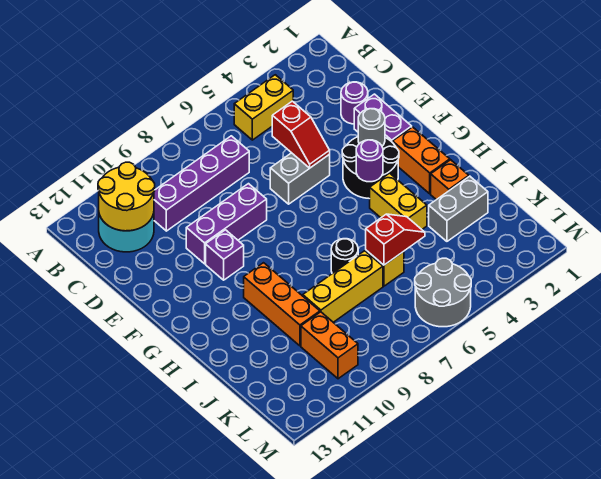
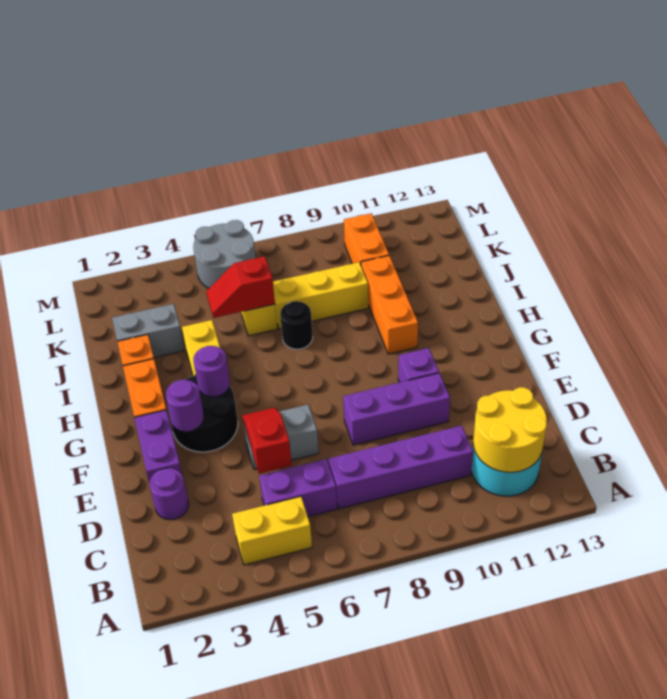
none -> purple 1x2 brick [259,459,337,517]
grey 1x1 round brick [358,109,385,146] -> purple 1x1 round brick [166,380,204,431]

